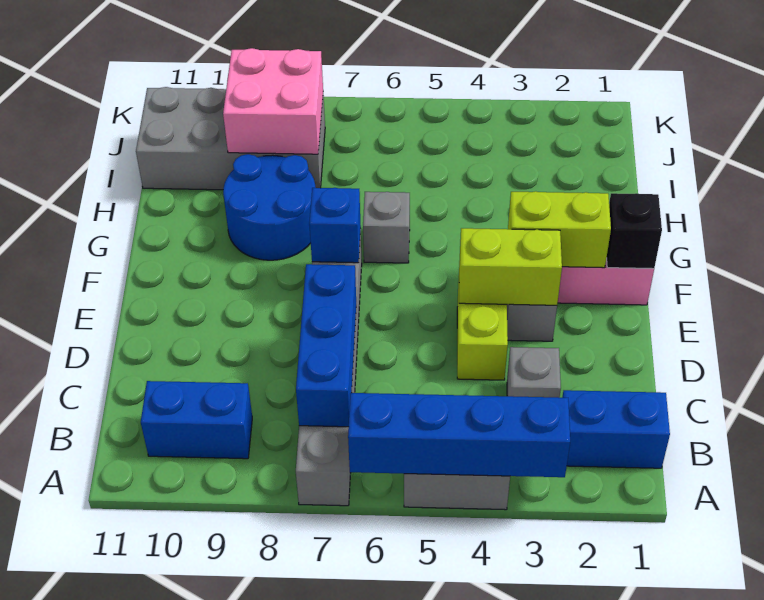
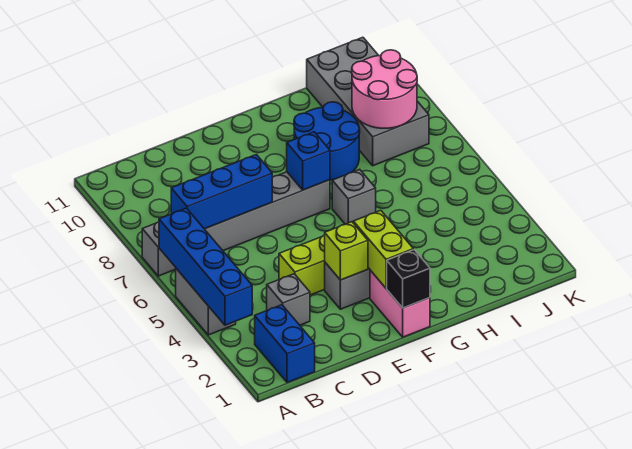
blue 1x2 brick [141,381,252,459] -> none
lime 1x2 brick [459,228,562,305] -> lime 1x1 brick [325,222,368,280]
pink 2x2 brick [223,48,323,154] -> pink 2x2 round brick [352,50,417,128]

